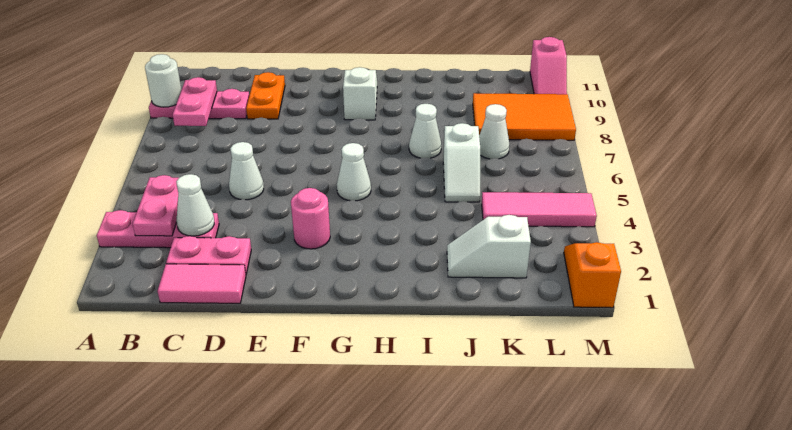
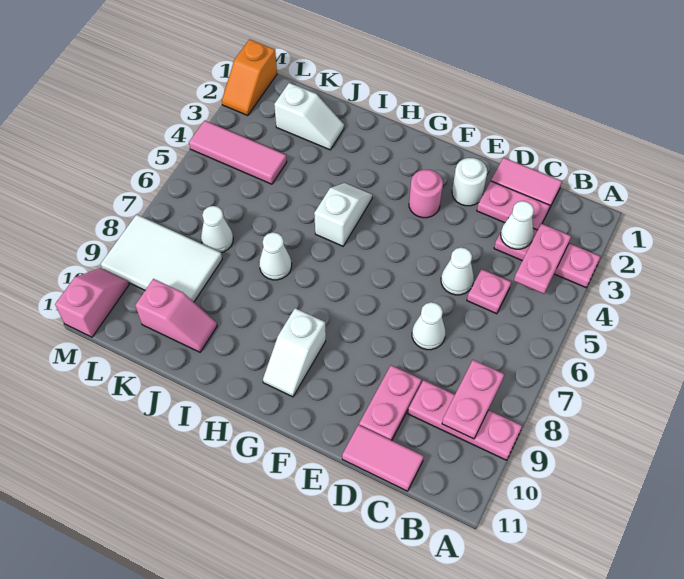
white 1x1 round brick [145,54,182,107] -> white 1x1 round brick moved to [452,158,487,206]
none -> pink 1x1 plate [467,269,511,314]
none -> pink 1x2 tile [342,425,424,491]
orange 1x2 plate [246,72,285,119] -> pink 1x2 plate [359,365,422,441]
white 1x1 cone [337,143,371,201] -> white 1x1 cone moved to [412,302,446,350]
white 1x2 slope [443,123,480,202] -> white 1x2 slope moved to [314,183,372,246]
none -> pink 1x2 slope [135,279,217,352]
orange 2x3 tile [473,93,576,140] -> white 2x3 tile [101,215,222,302]

